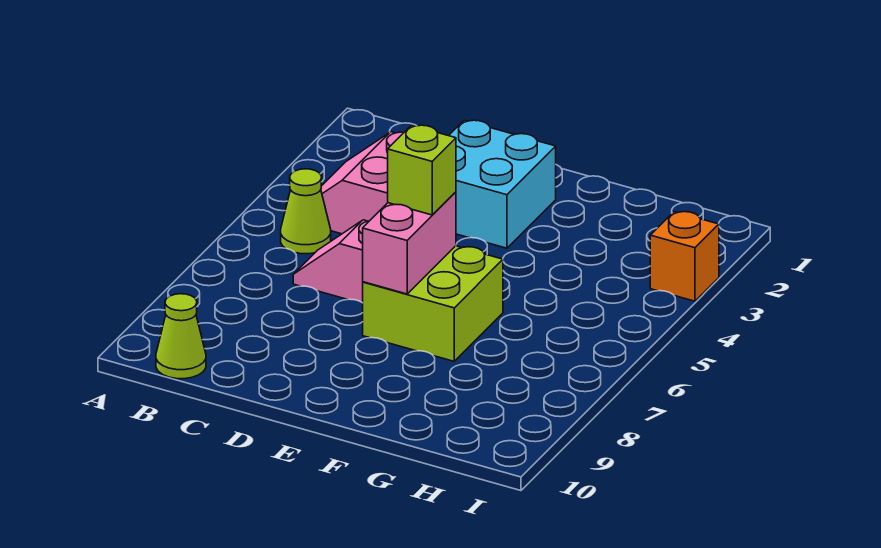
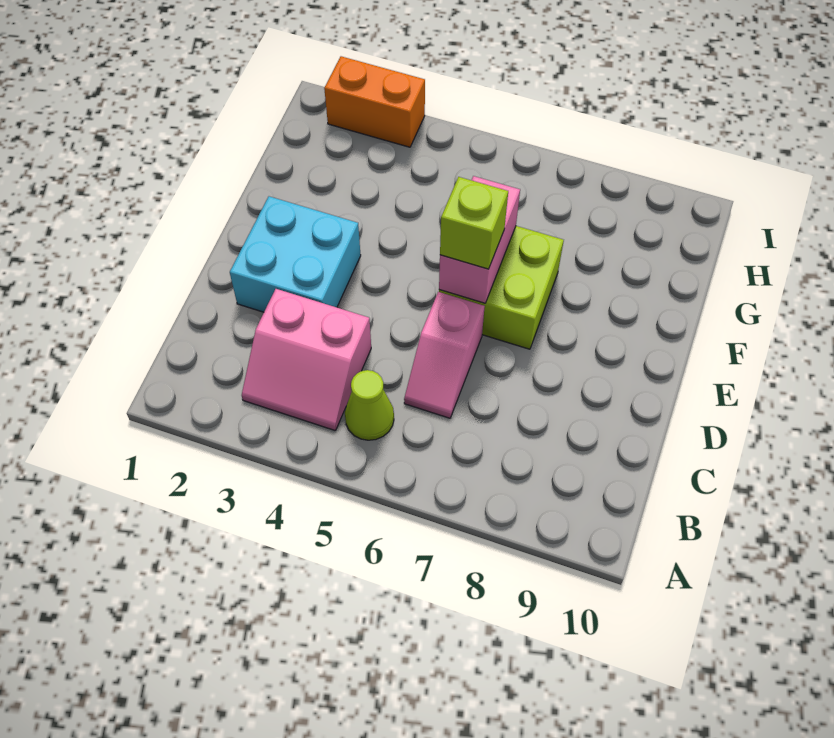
lime 1x1 cone [156,294,206,379] -> none
pink 1x2 brick [363,192,456,294] -> pink 1x2 brick turned to [439,176,520,303]
orange 1x1 brick [650,212,719,301] -> orange 1x2 brick [324,56,425,147]

